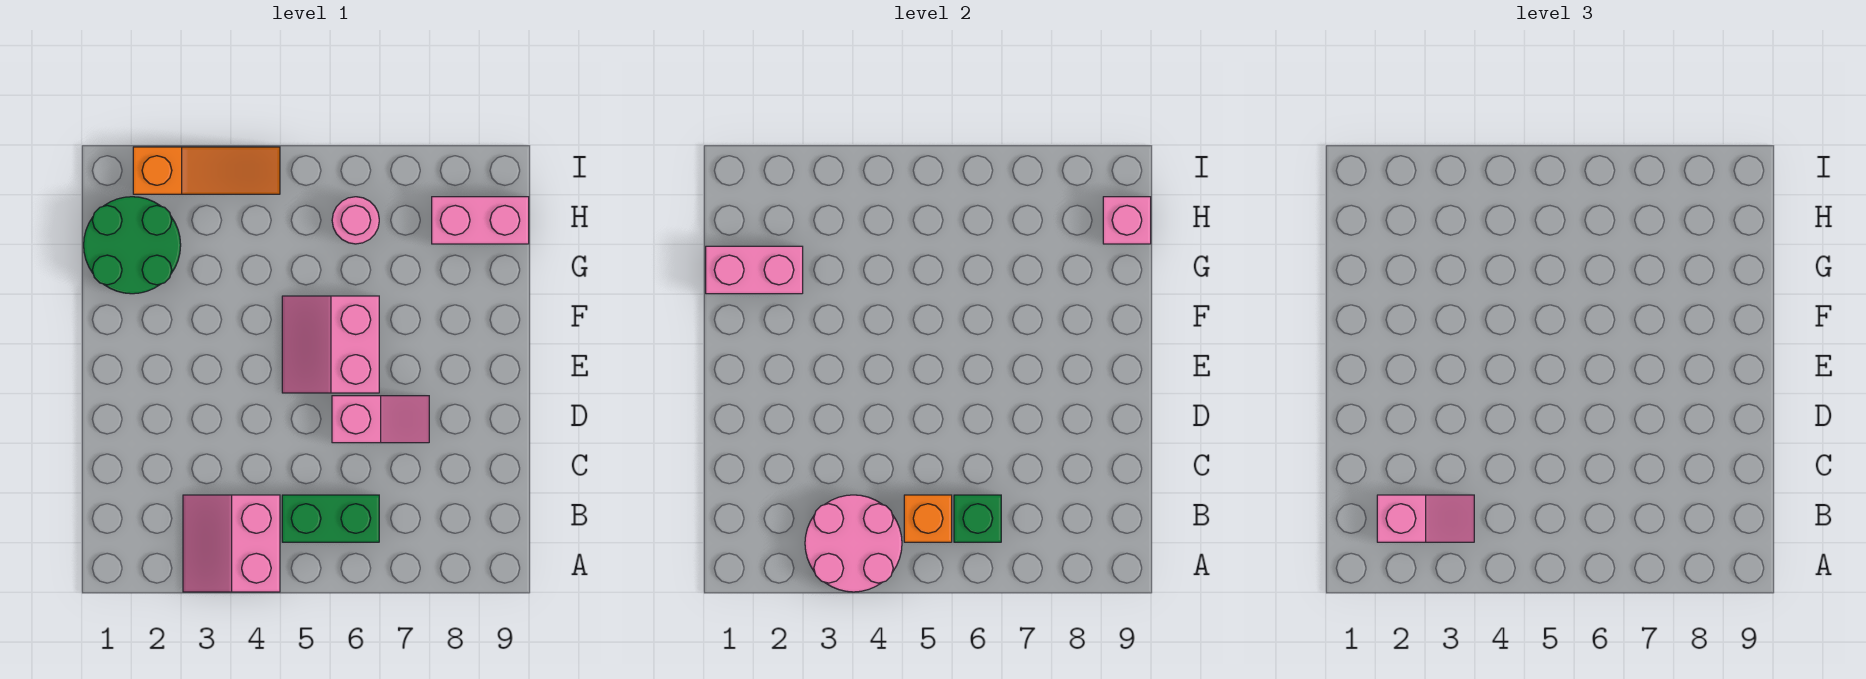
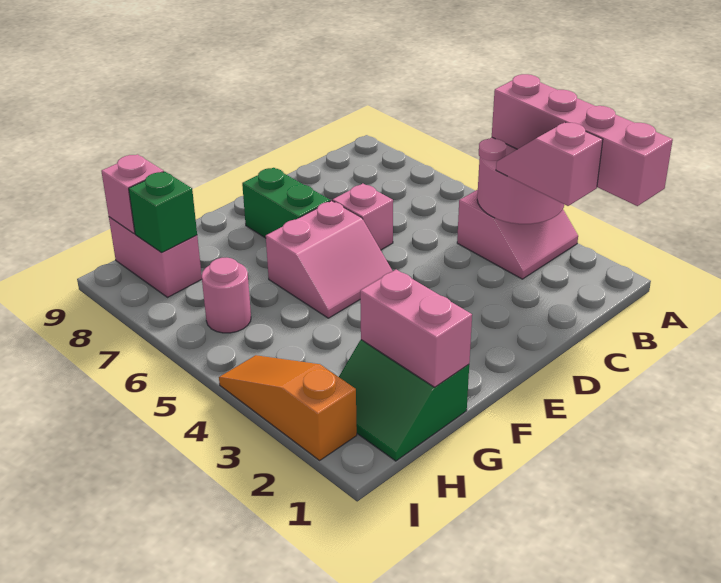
none -> pink 1x4 brick [492,74,673,206]
green 1x2 brick [282,495,379,542] -> green 1x2 brick moved to [242,168,330,238]
orange 1x1 brick [904,495,952,542] -> none
green 1x1 brick [954,495,1001,542] -> green 1x1 brick moved to [129,172,197,252]
green 2x2 round brick [84,197,181,294] -> green 2x2 slope [339,340,469,461]

